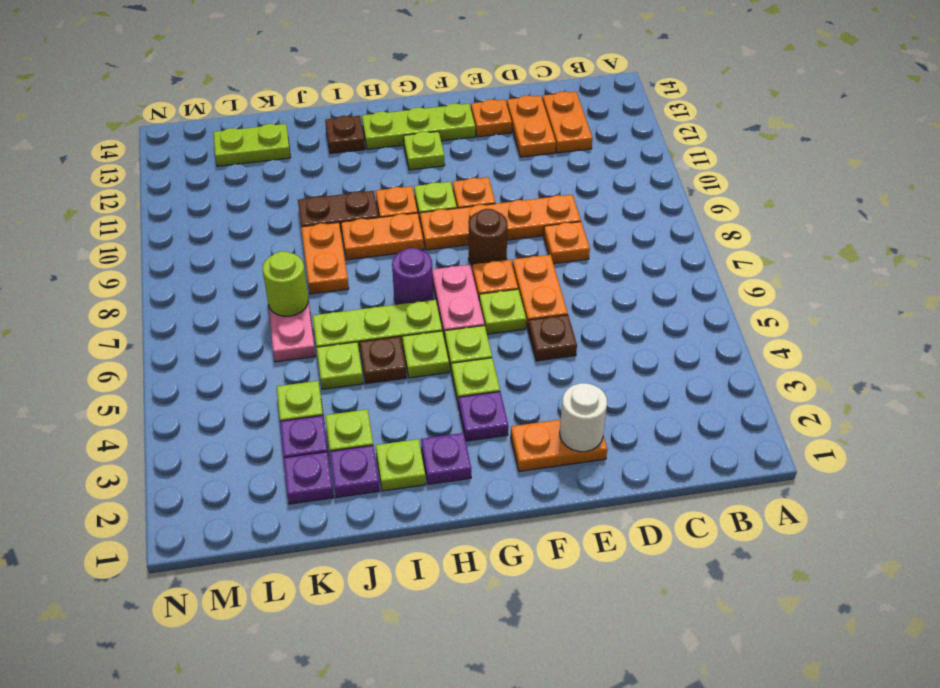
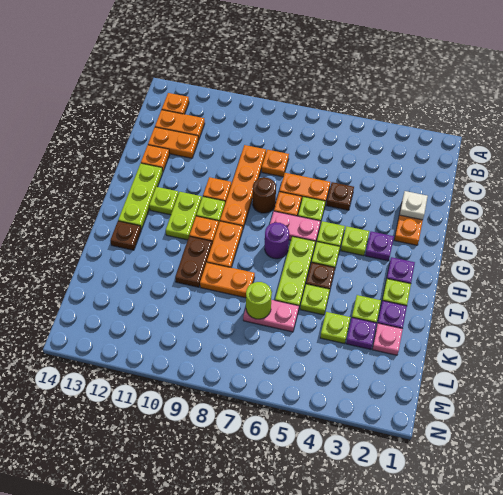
none -> orange 1x1 plate [162,93,189,114]
white 1x1 round brick [560,383,607,452] -> white 1x1 plate [400,191,428,220]
purple 1x1 plate [284,452,333,504] -> pink 1x1 plate [372,323,403,355]
lime 1x2 plate [213,124,291,166] -> lime 1x2 plate moved to [166,192,202,240]

